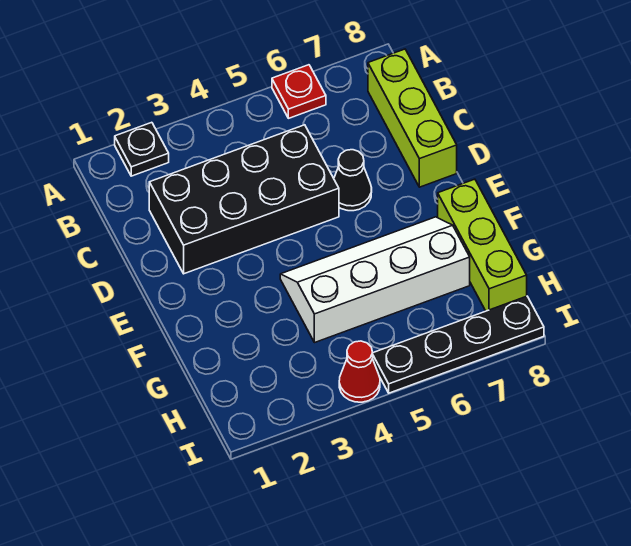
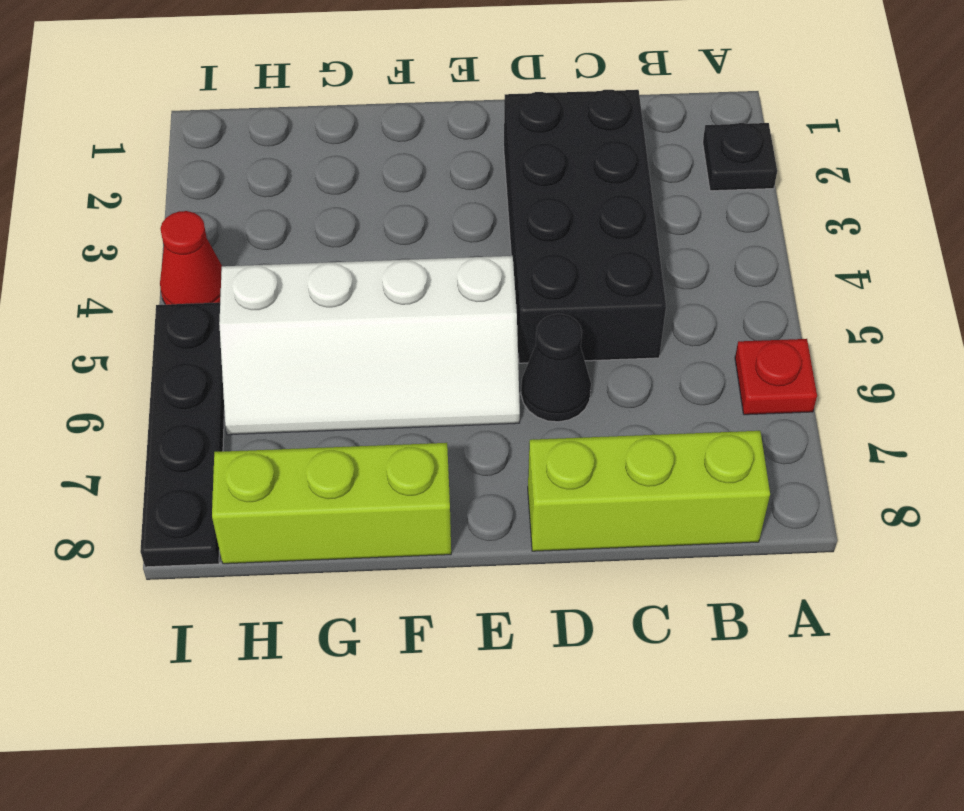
white 2x4 slope [280,217,470,343] -> white 2x4 slope turned to [219,256,520,435]

